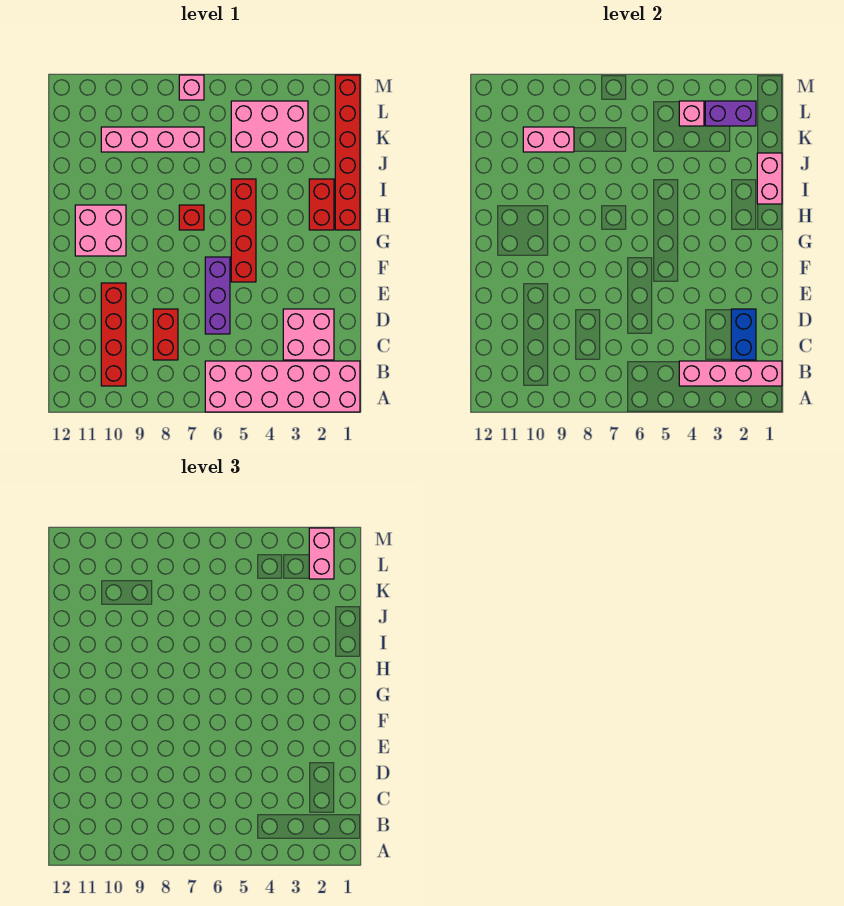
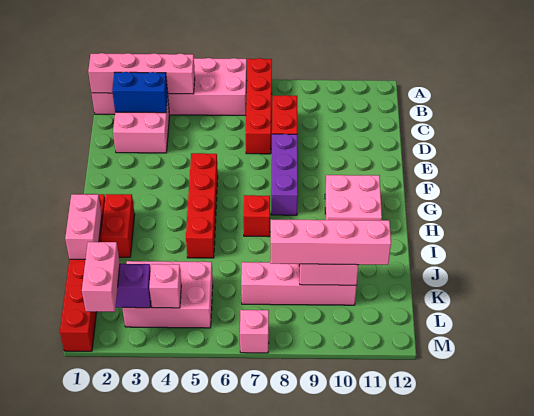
red 1x4 brick [101,283,126,386] -> red 1x4 brick moved to [246,58,272,154]
blue 1x2 brick [731,309,756,360] -> blue 1x2 brick turned to [112,72,168,113]
purple 1x3 brick [205,257,230,334] -> purple 1x3 brick moved to [271,134,298,215]
none -> pink 1x4 brick [270,219,391,265]

